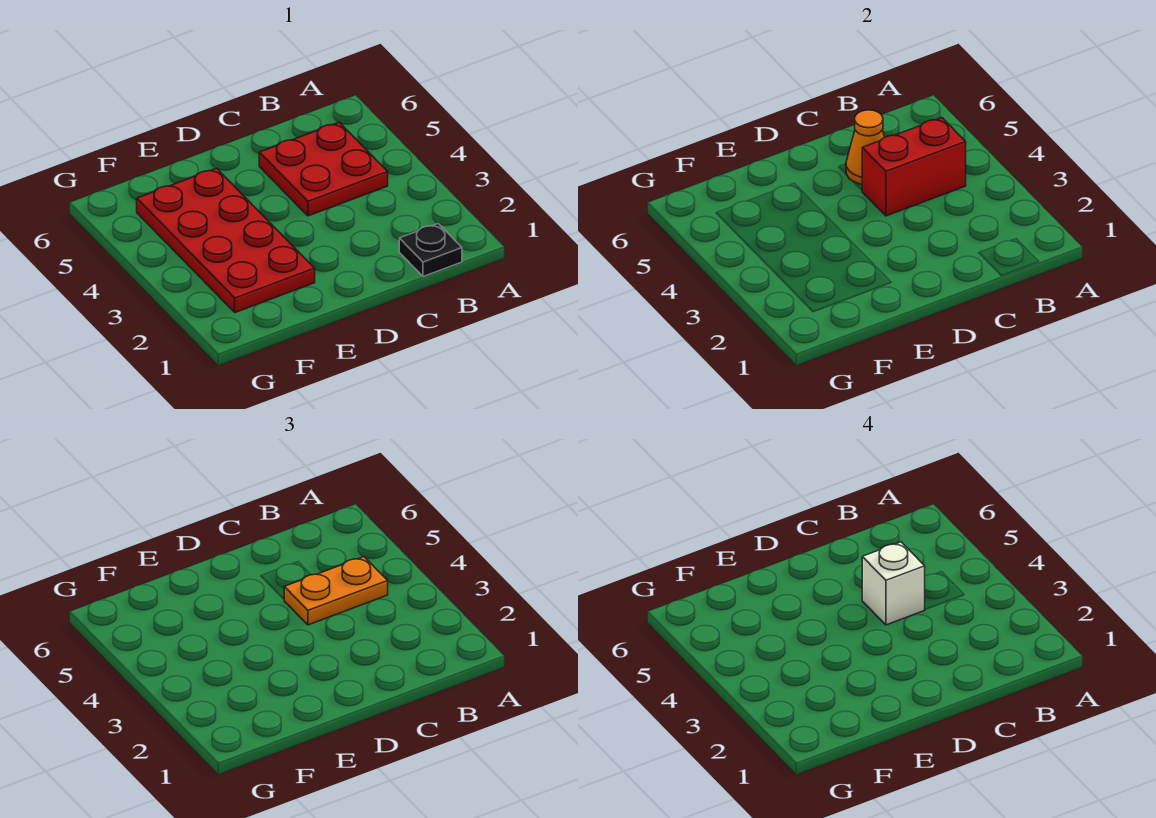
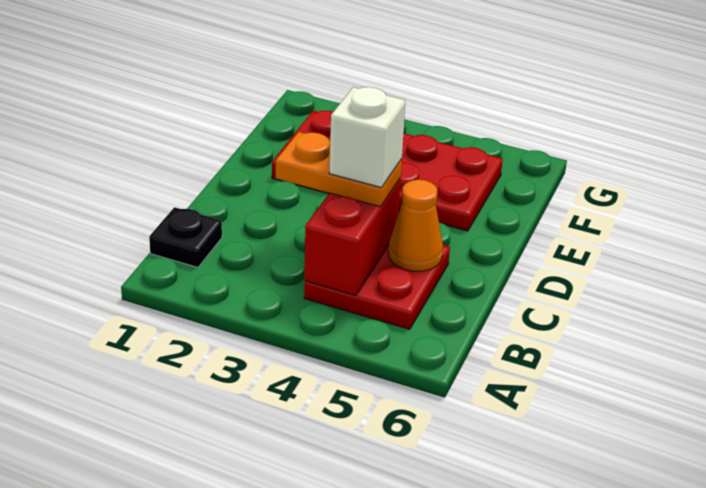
orange 1x2 plate [284,557,388,625] -> orange 1x2 plate turned to [276,132,402,207]

